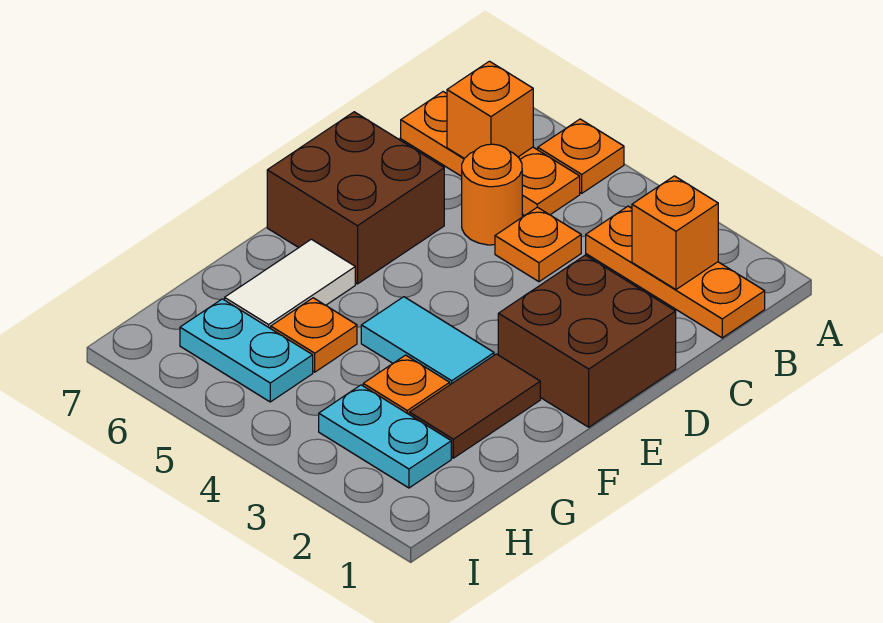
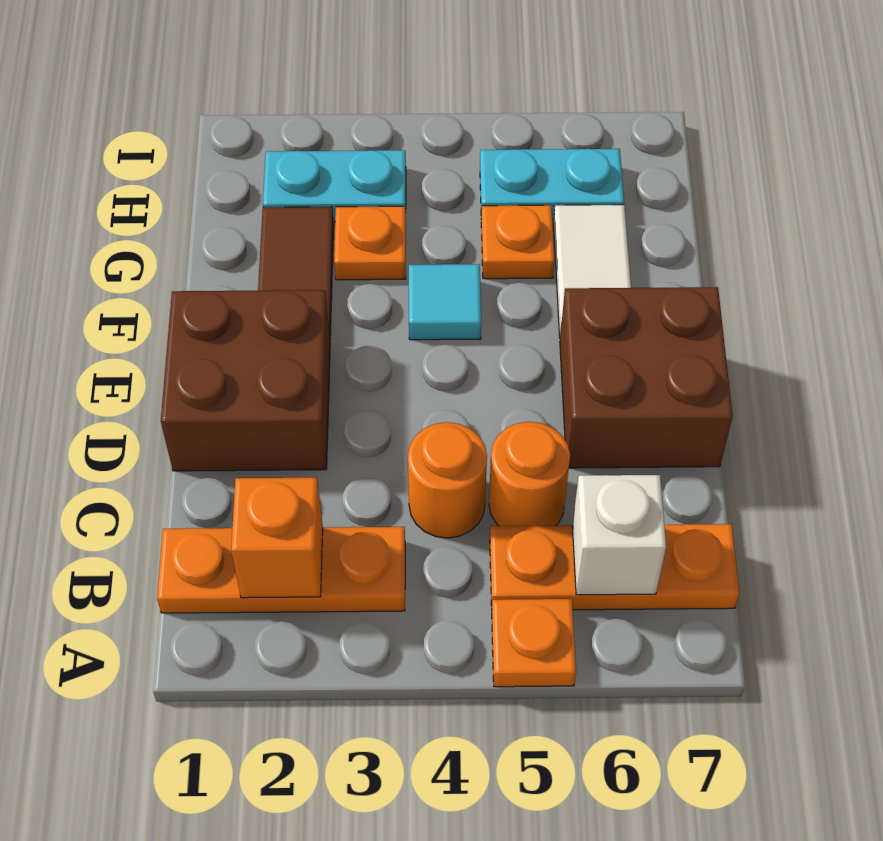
orange 1x1 brick [447,61,533,158] -> white 1x1 brick [572,475,666,595]
orange 1x1 plate [495,207,581,282] -> orange 1x1 round brick [408,422,487,538]
cyan 1x2 tile [361,297,494,385] -> cyan 1x1 tile [409,264,481,340]

